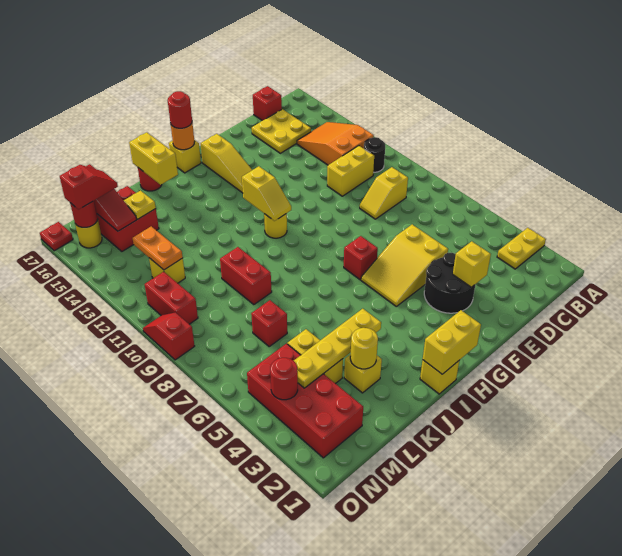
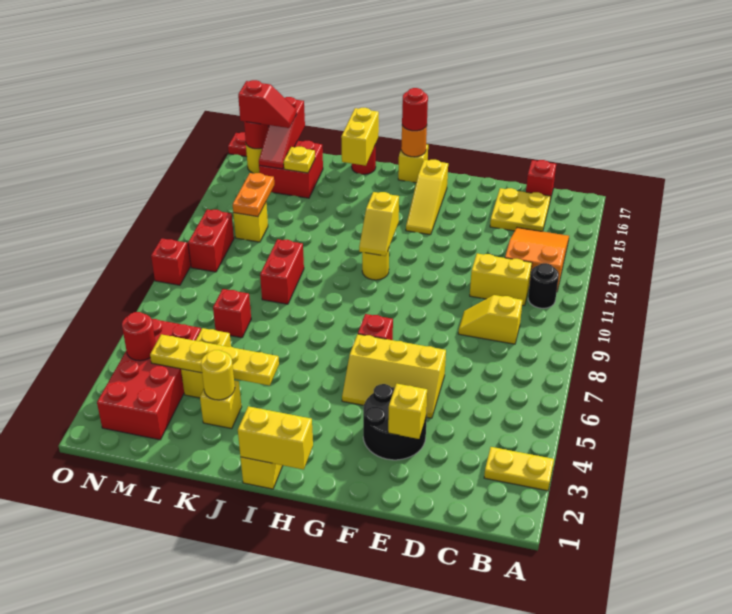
yellow 2x3 slope [361,224,448,306] -> yellow 2x3 slope turned to [342,334,446,418]

